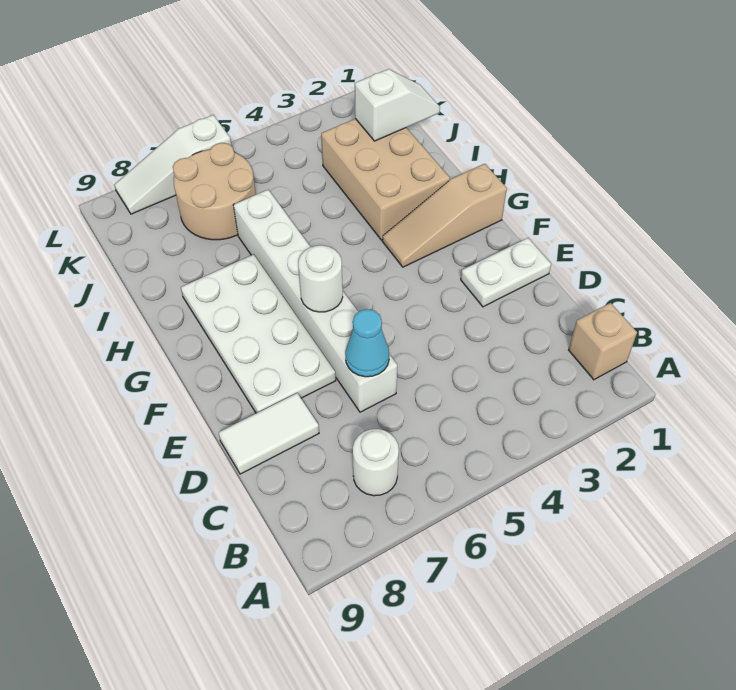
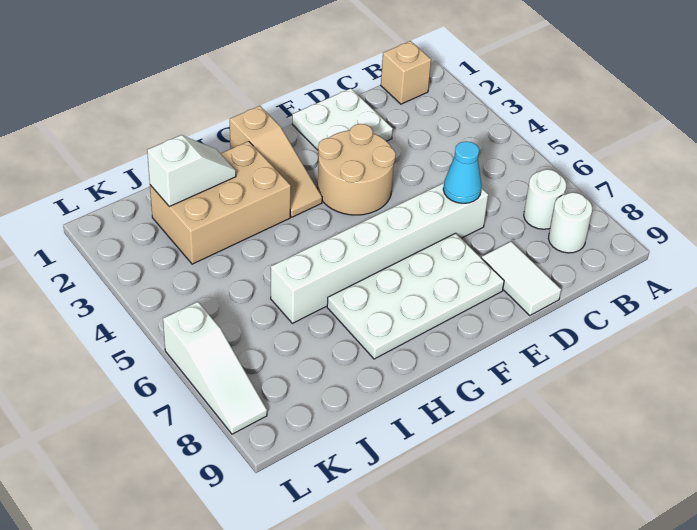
white 1x2 plate [461,238,551,307] -> white 2x2 plate [292,88,393,150]
white 1x1 round brick [298,245,343,312] -> white 1x1 round brick moved to [548,192,592,253]
white 1x2 slope [355,69,440,141] -> white 1x2 slope turned to [147,135,236,207]
tan 2x2 round brick [173,143,256,240] -> tan 2x2 round brick moved to [318,124,396,215]

